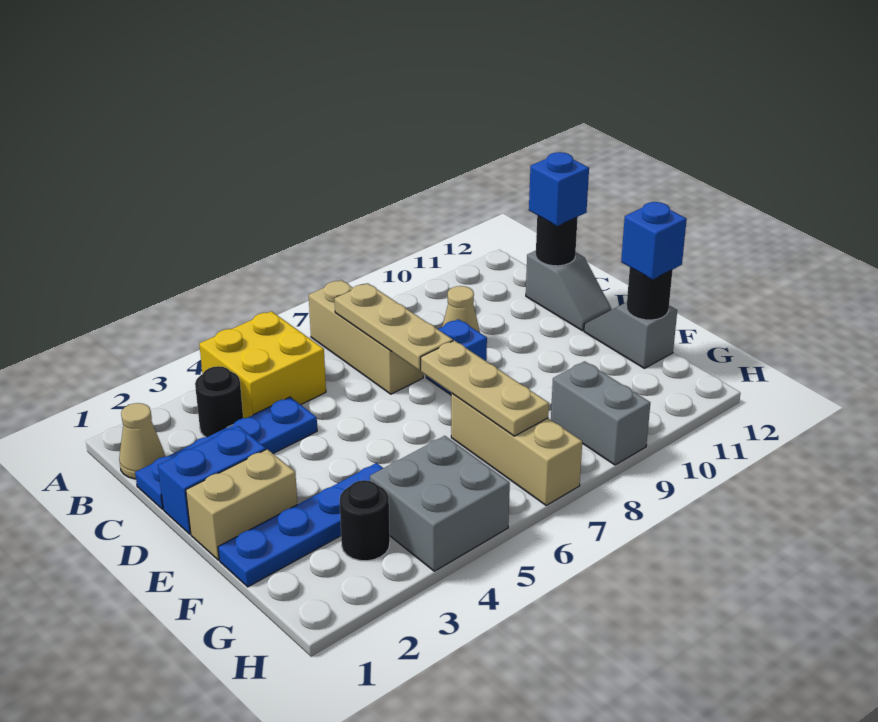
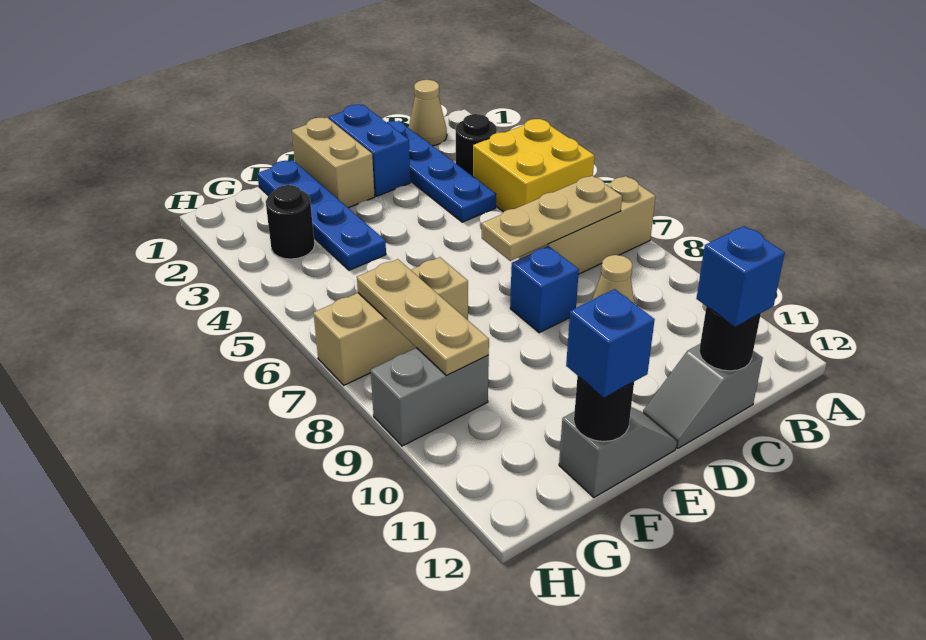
tan 1x3 plate [421,340,549,436] -> tan 1x3 plate turned to [357,259,489,375]
grey 2x2 brick [370,436,510,571] -> none

